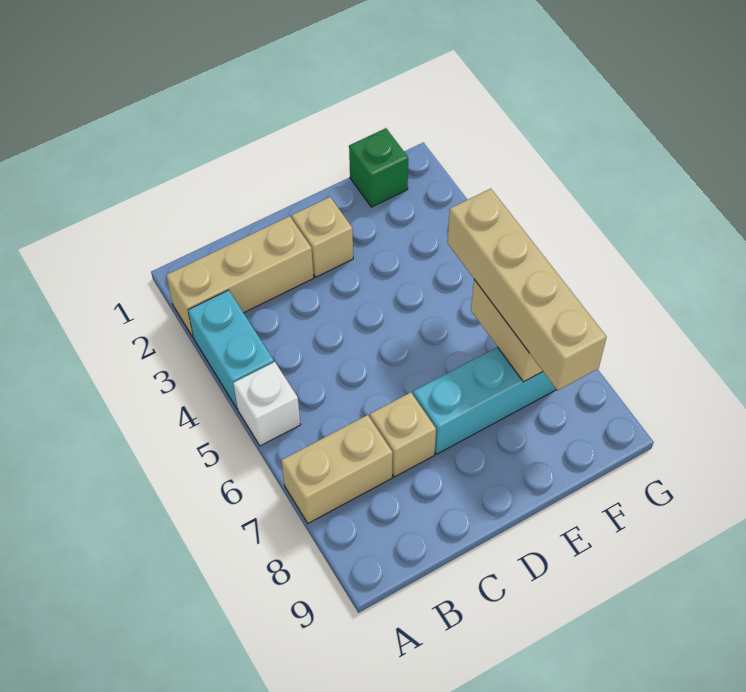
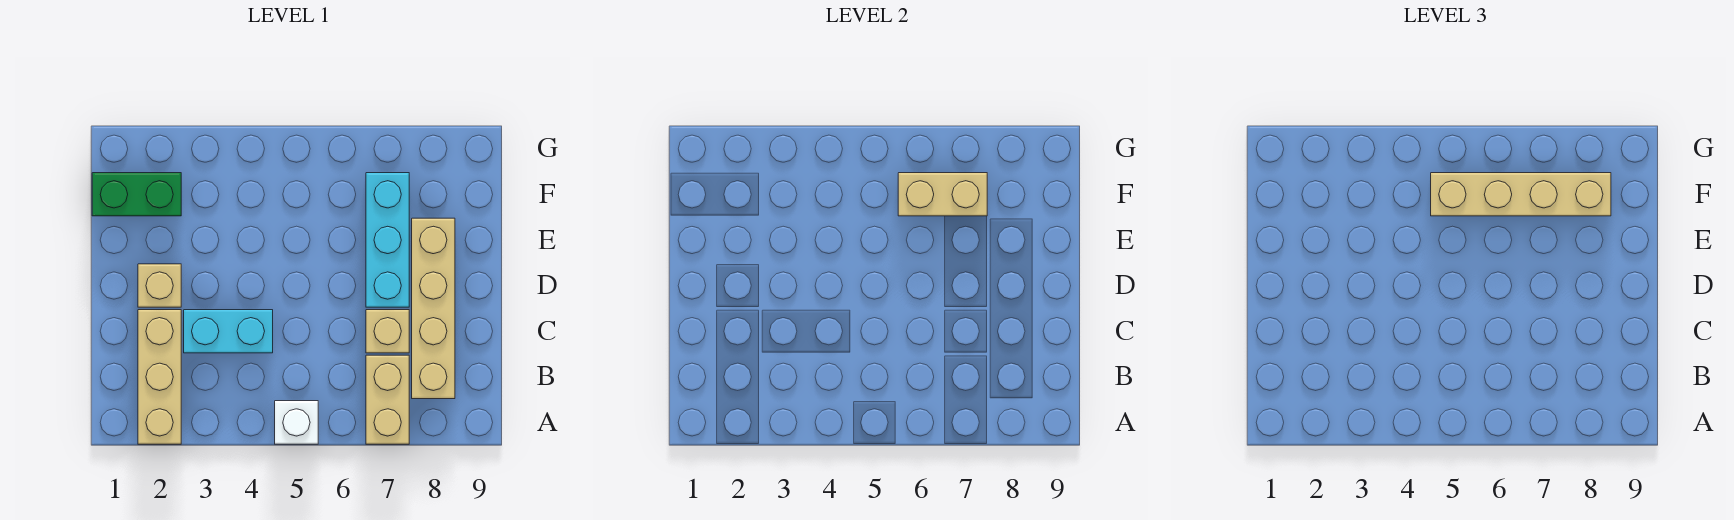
cyan 1x2 brick [188,290,274,409] -> cyan 1x2 brick moved to [184,310,273,353]
none -> tan 1x4 brick [412,218,455,399]
green 1x1 brick [349,128,408,207] -> green 1x2 brick [92,173,181,216]

